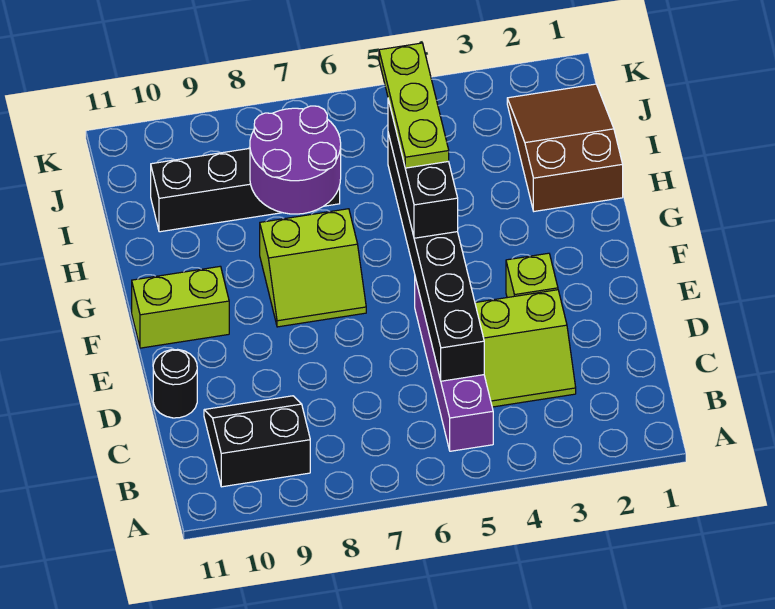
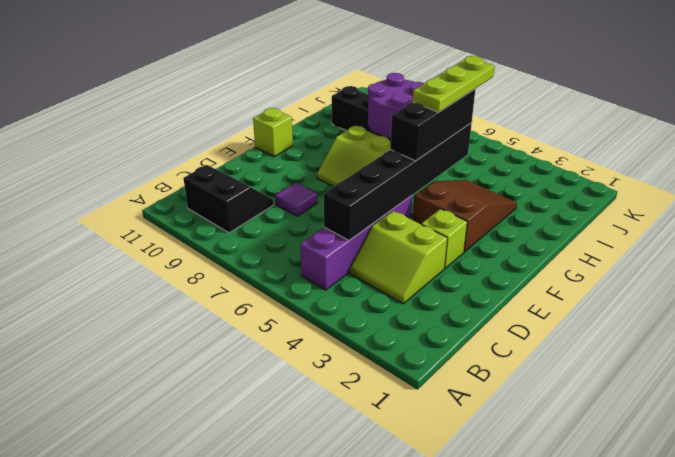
none -> purple 1x1 tile [275,182,317,216]
black 1x1 round brick [153,349,197,418] -> none
lime 1x2 brick [132,266,229,348] -> lime 1x1 brick [253,108,293,157]
brown 2x3 slope [507,84,623,211] -> brown 2x3 slope moved to [413,180,517,252]

